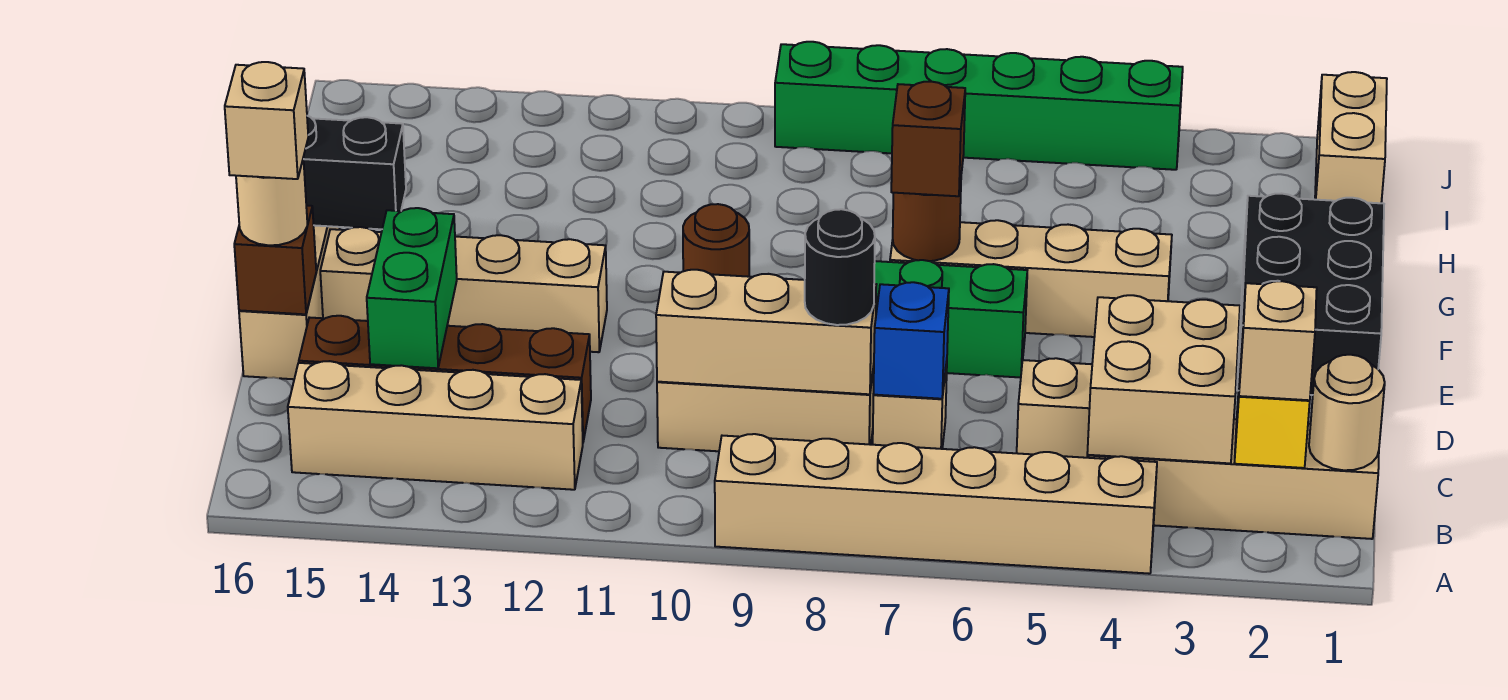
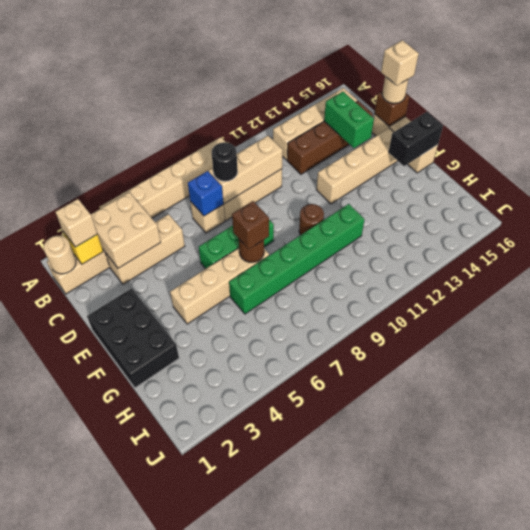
tan 1x2 brick [1315,72,1387,203] -> none
green 1x6 brick [775,42,1183,170] -> green 1x6 brick moved to [229,204,364,314]

